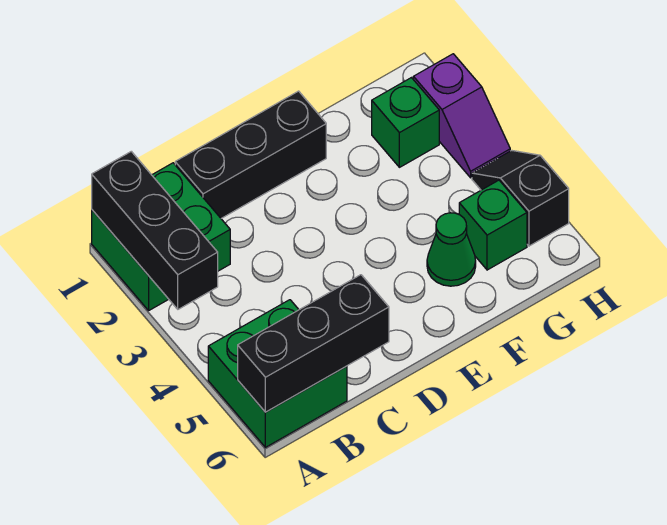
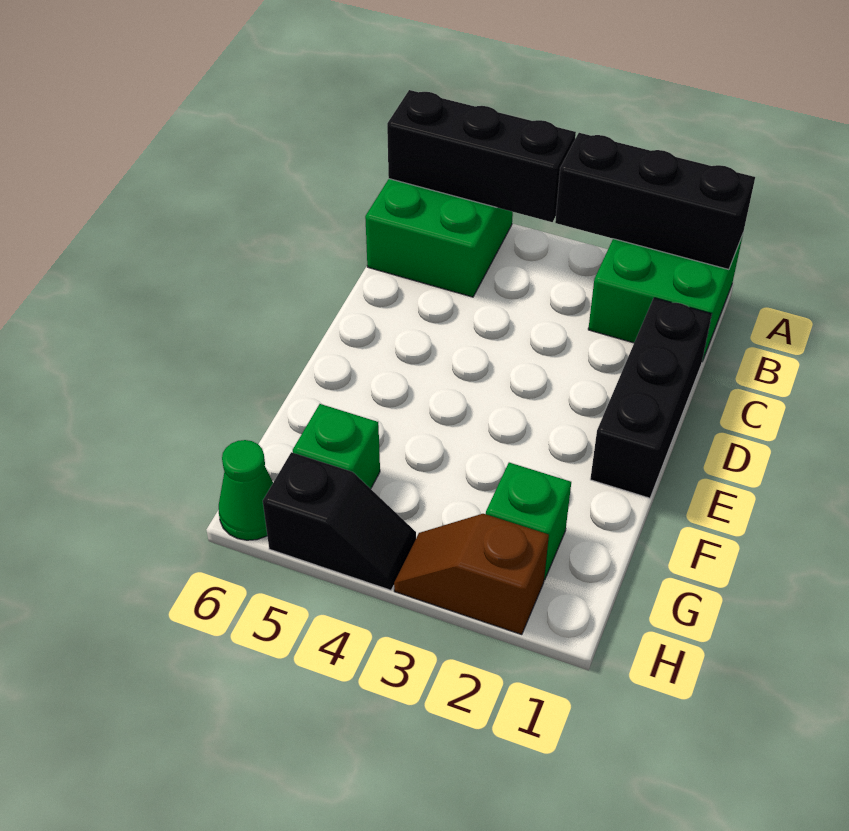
black 1x3 brick [238,275,389,412] -> black 1x3 brick turned to [387,90,576,222]
green 1x1 cone [427,213,476,286] -> green 1x1 cone moved to [219,440,273,540]
purple 1x2 slope [413,54,510,178] -> brown 1x2 slope [394,514,549,635]

